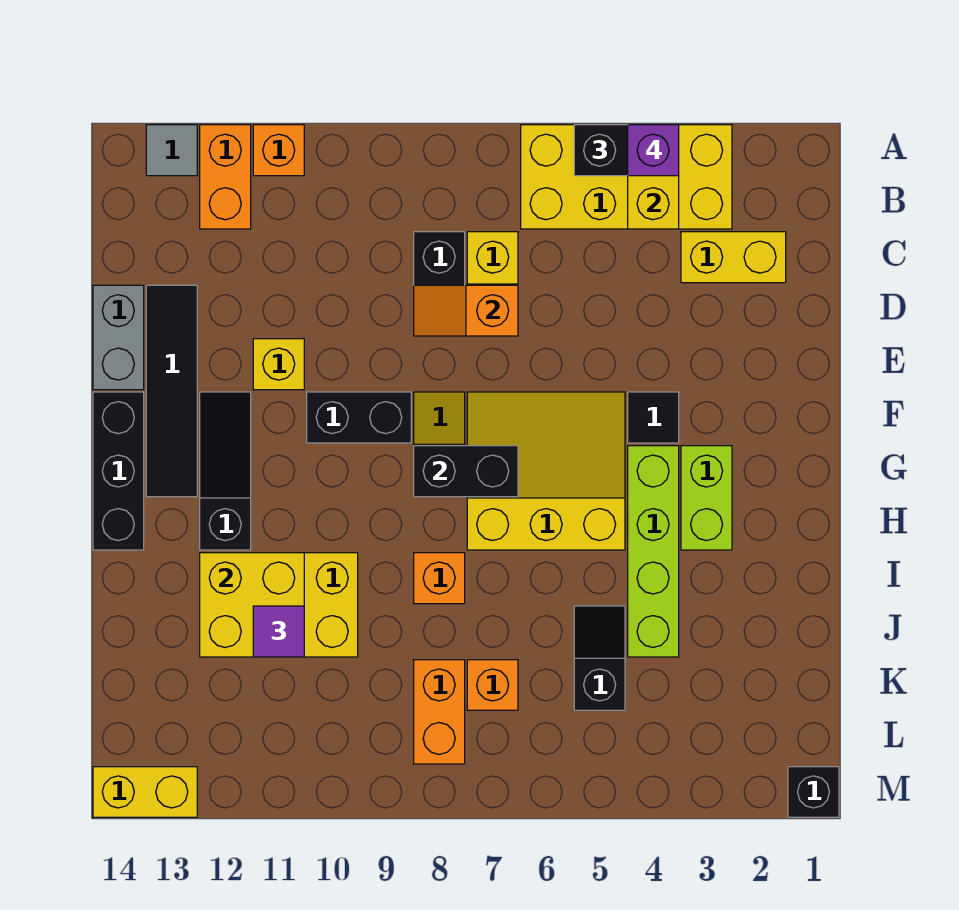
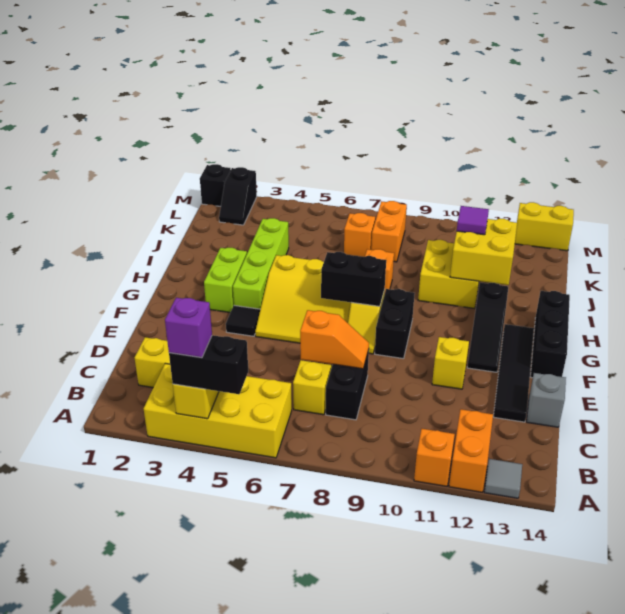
grey 1x2 brick [93,285,144,390] -> grey 1x1 brick [527,373,566,427]
black 1x2 brick [307,392,411,443] -> black 1x2 brick turned to [375,289,415,359]
black 1x2 slope [574,606,625,710] -> black 1x2 slope moved to [219,167,257,225]

